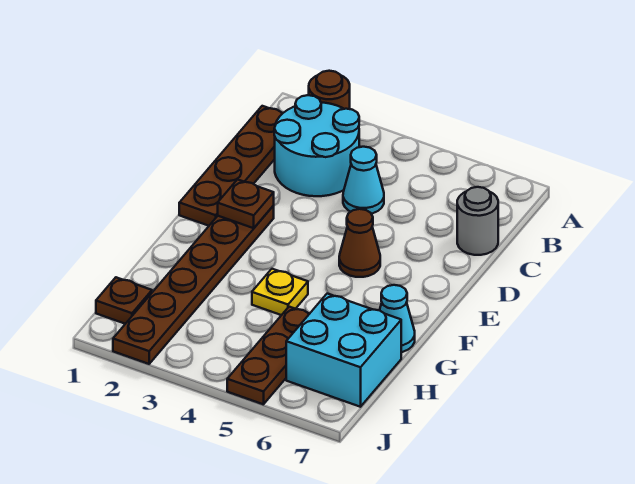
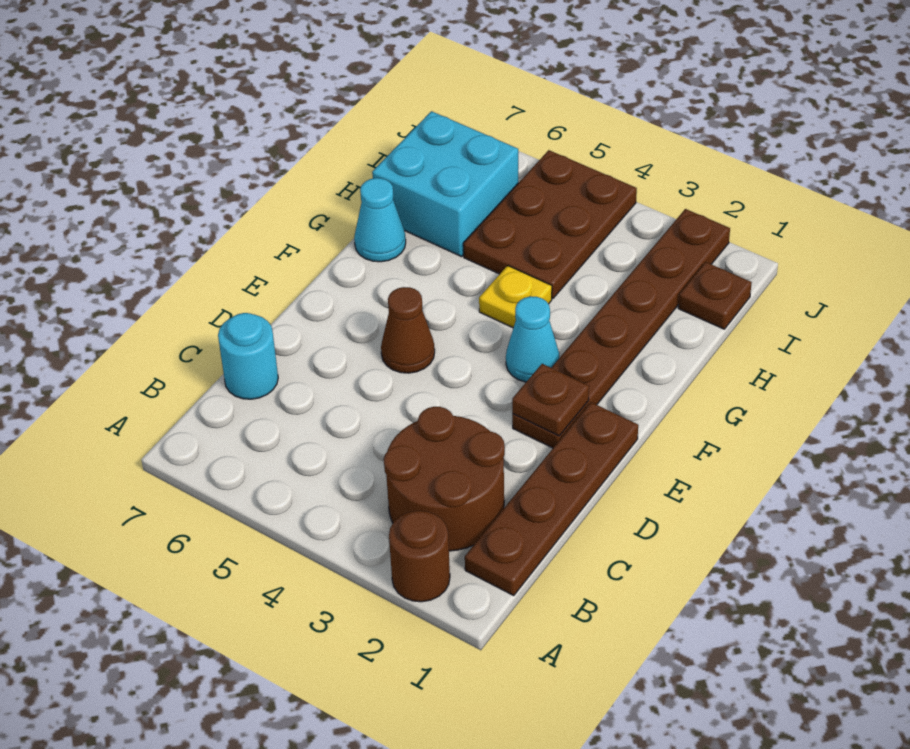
cyan 2x2 round brick [274,95,359,196] -> brown 2x2 round brick [384,406,505,551]
cyan 1x1 cone [343,147,384,214] -> cyan 1x1 cone moved to [506,296,559,382]
grey 1x1 round brick [457,187,498,255] -> cyan 1x1 round brick [218,313,278,399]
brown 1x3 plate [227,307,309,404] -> brown 2x3 plate [463,150,637,298]

